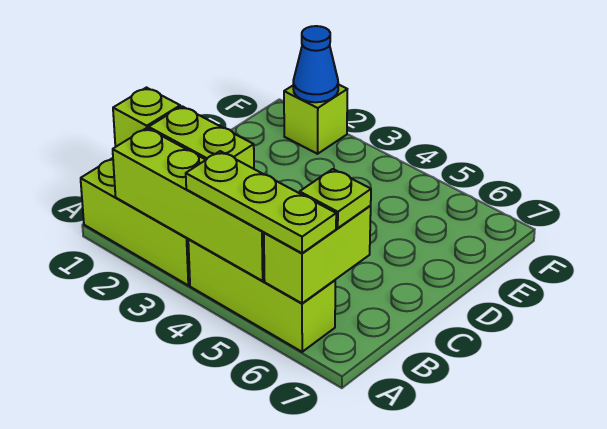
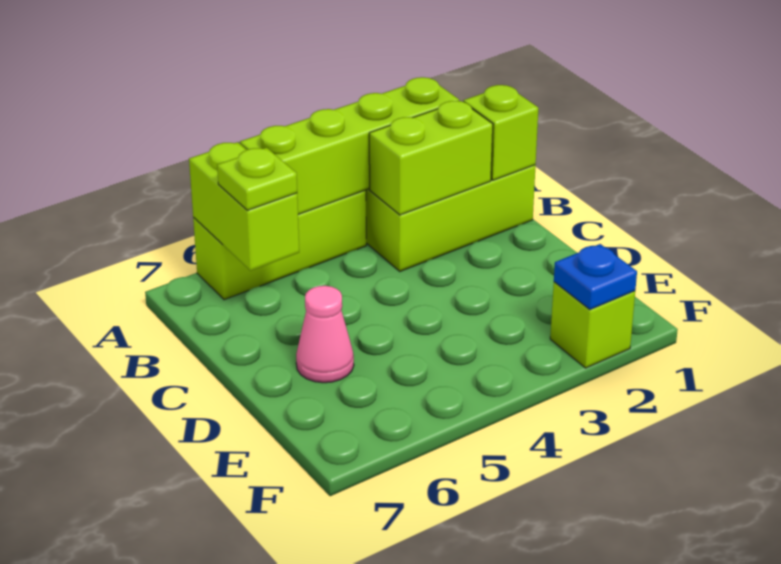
lime 1x3 plate [186,151,336,253] -> none
none -> pink 1x1 cone [296,286,354,383]
blue 1x1 cone [293,26,338,102] -> blue 1x1 plate [554,244,637,310]

